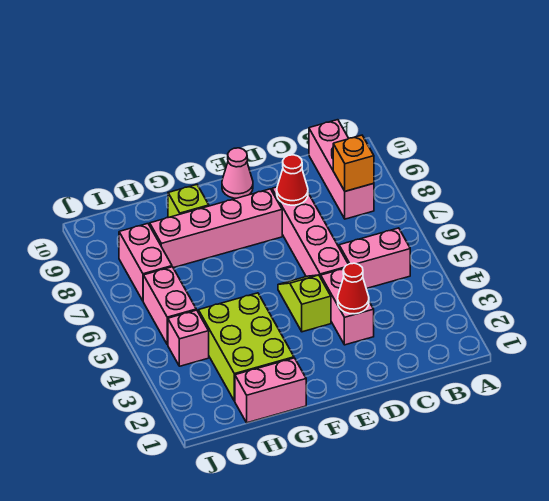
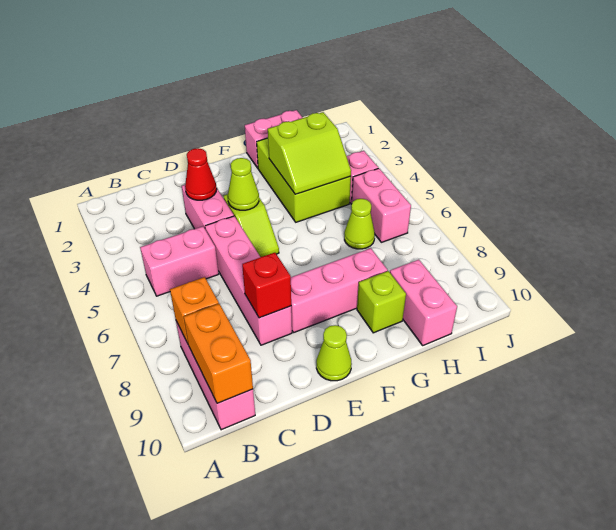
none -> orange 1x2 brick [184,304,253,403]
red 1x1 cone [277,155,308,205] -> red 1x1 brick [242,253,291,318]
none -> lime 1x1 cone [228,158,259,210]
pink 1x4 brick [150,189,282,268] -> pink 1x3 brick [291,248,388,332]
pink 1x1 cone [222,148,253,198] -> lime 1x1 cone [316,325,352,381]
none -> lime 2x2 slope [268,112,351,194]
none -> lime 1x1 cone [344,199,375,249]
pink 1x2 brick [119,224,172,301] -> pink 1x2 brick moved to [390,260,457,345]

